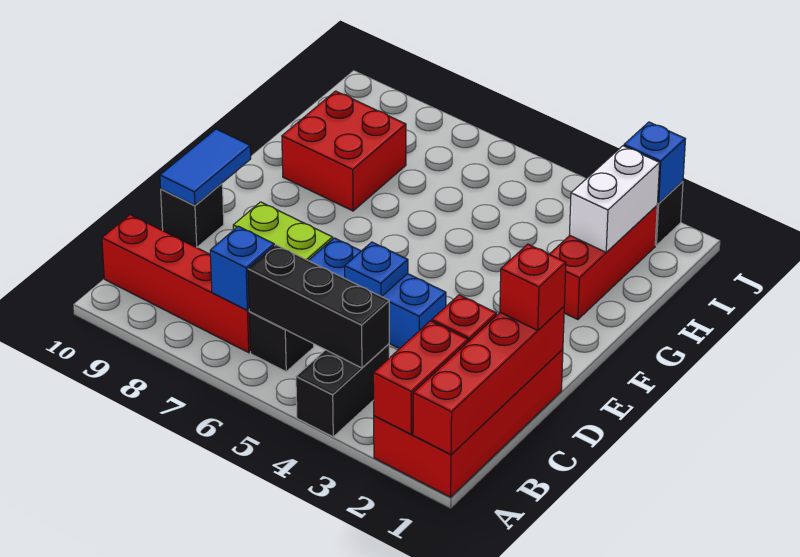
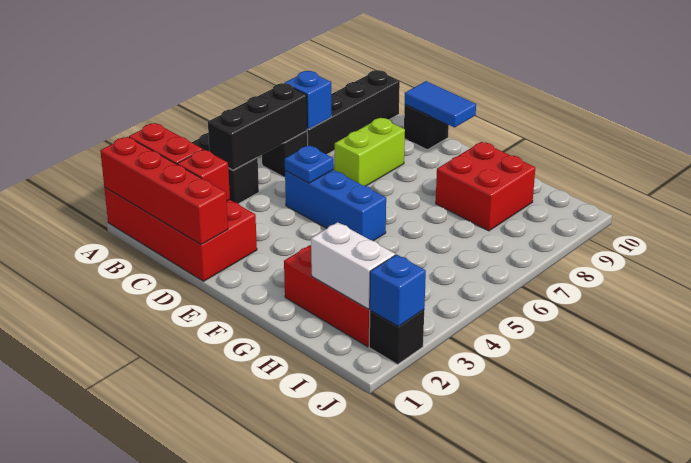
red 1x4 brick [102,215,251,353] -> black 1x4 brick [307,70,400,154]
red 1x1 brick [500,244,566,330] -> none
blue 1x3 brick [308,238,446,349] -> blue 1x3 brick turned to [285,170,386,241]

